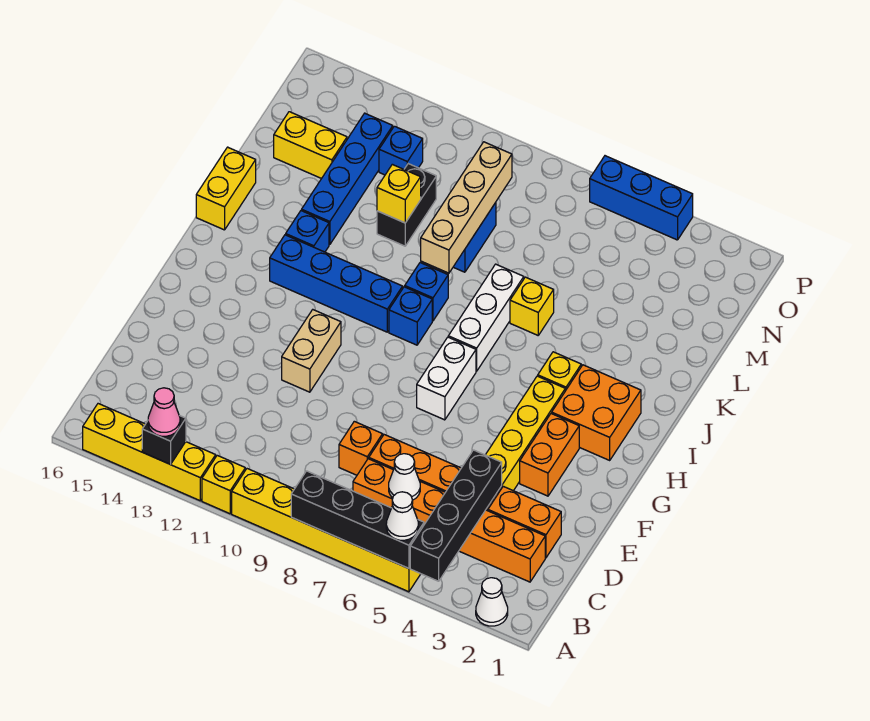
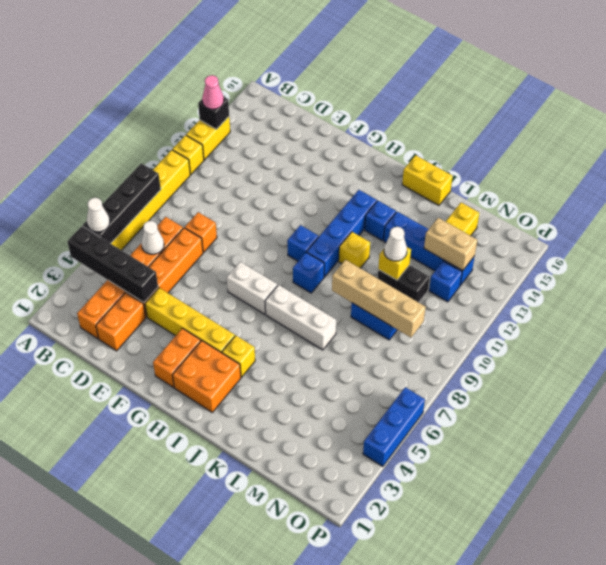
white 1x1 cone [476,578,508,626] -> white 1x1 cone moved to [384,227,407,261]
yellow 1x4 brick [83,404,216,501] -> yellow 1x2 brick [186,117,230,160]
orange 1x2 brick [520,413,579,496] -> orange 1x2 brick turned to [153,328,201,387]
tan 1x2 brick [282,310,341,392] -> tan 1x2 brick moved to [424,218,477,271]
blue 1x1 brick [405,263,448,321] -> blue 1x1 brick moved to [287,225,318,261]
yellow 1x1 brick [510,277,554,335] -> yellow 1x1 brick moved to [339,232,370,268]

